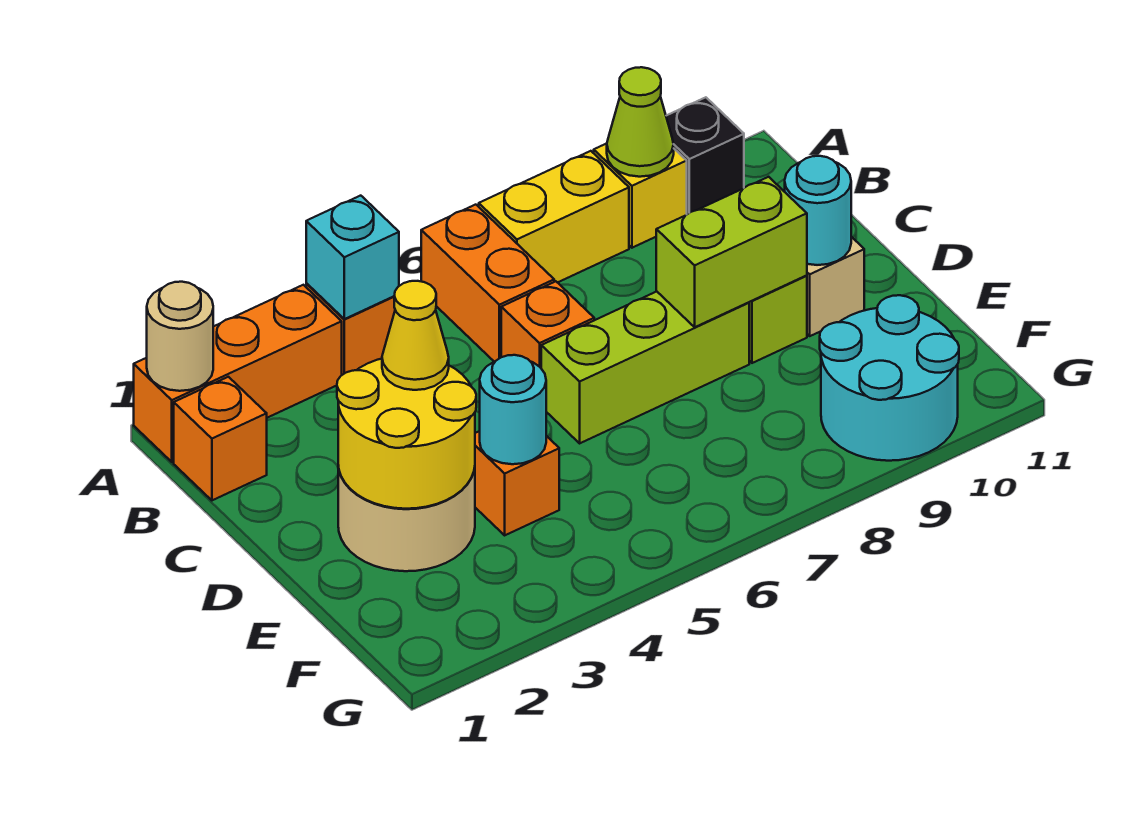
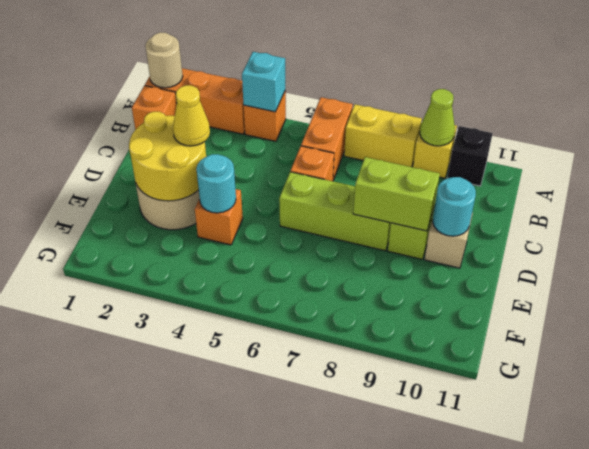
cyan 2x2 round brick [820,295,959,461] -> none

